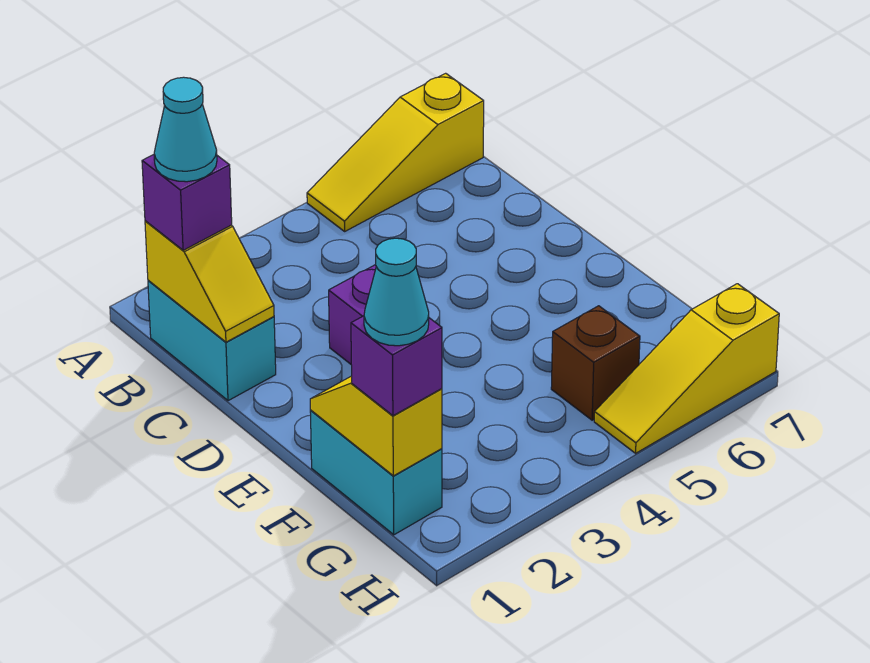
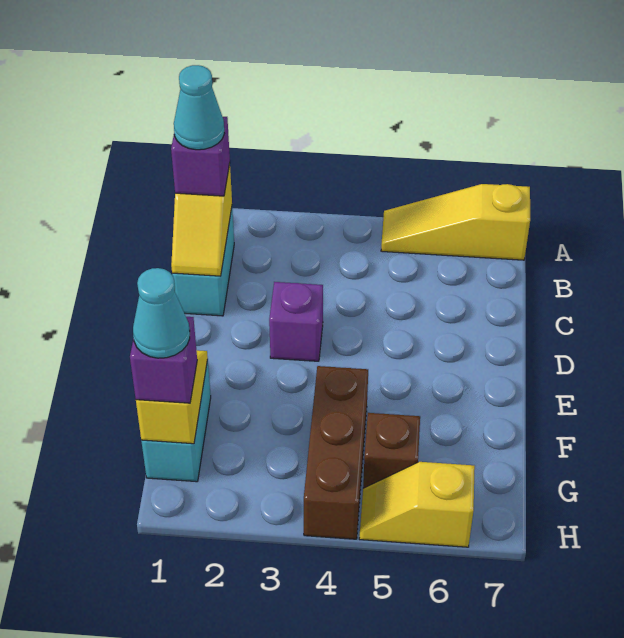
none -> brown 1x3 brick [304,366,368,539]
yellow 1x3 slope [594,284,779,453] -> yellow 1x2 slope [359,462,475,547]

